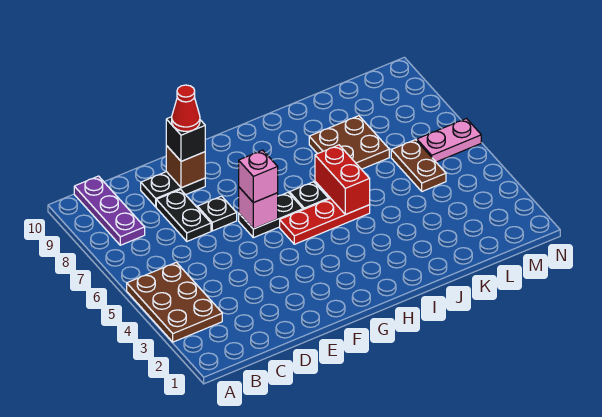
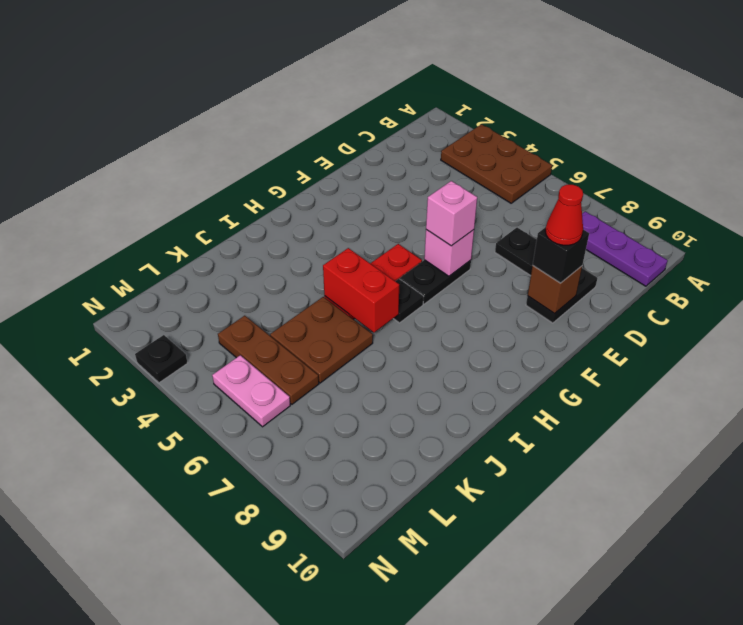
black 1x1 plate [197,196,237,231] -> black 1x1 plate moved to [135,335,187,383]
brown 2x2 plate [309,116,389,169] -> brown 2x2 plate moved to [270,297,373,383]
brown 1x2 plate [391,140,446,191] -> brown 1x3 plate [218,316,319,404]
pink 1x2 plate [417,119,481,162] -> pink 1x2 plate turned to [212,355,290,427]

